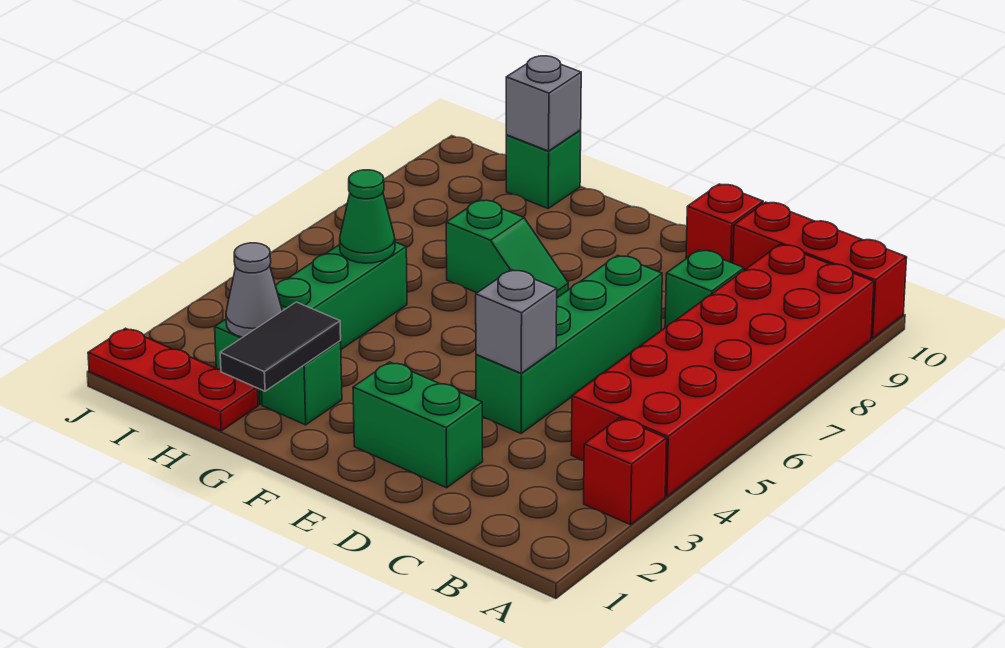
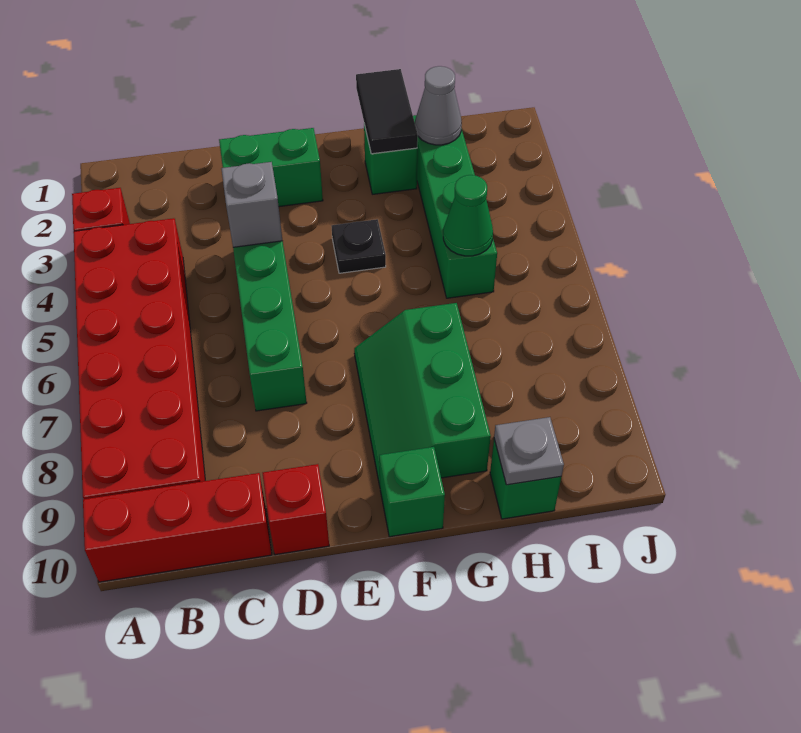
green 1x1 brick [665,250,744,328] -> green 1x1 brick moved to [379,447,445,537]
none -> black 1x1 plate [332,219,386,273]
green 1x2 slope [446,200,568,298] -> green 2x3 slope [354,303,491,486]
red 1x3 plate [88,328,258,431] -> none
grey 1x1 brick [506,56,581,151] -> grey 1x1 plate [494,417,564,485]

